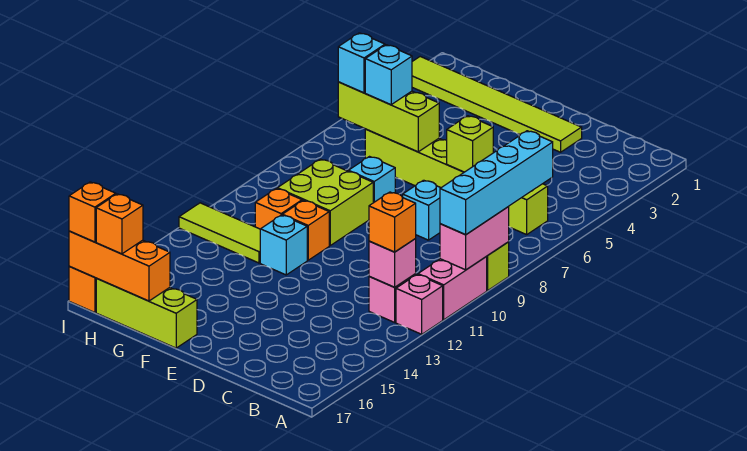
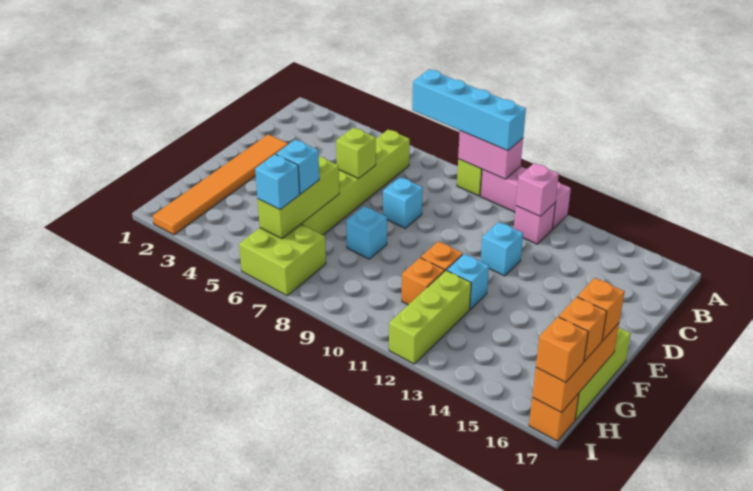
orange 1x1 brick [369,192,416,252] -> orange 1x1 brick moved to [577,278,625,341]
lime 1x6 tile [412,57,582,152] -> orange 1x6 tile [153,134,288,235]
none -> cyan 1x1 brick [481,222,523,276]
lime 2x2 brick [277,159,373,245] -> lime 2x2 brick moved to [239,224,326,296]
lime 1x3 tile [179,203,260,263] -> lime 1x3 brick [389,270,471,364]

